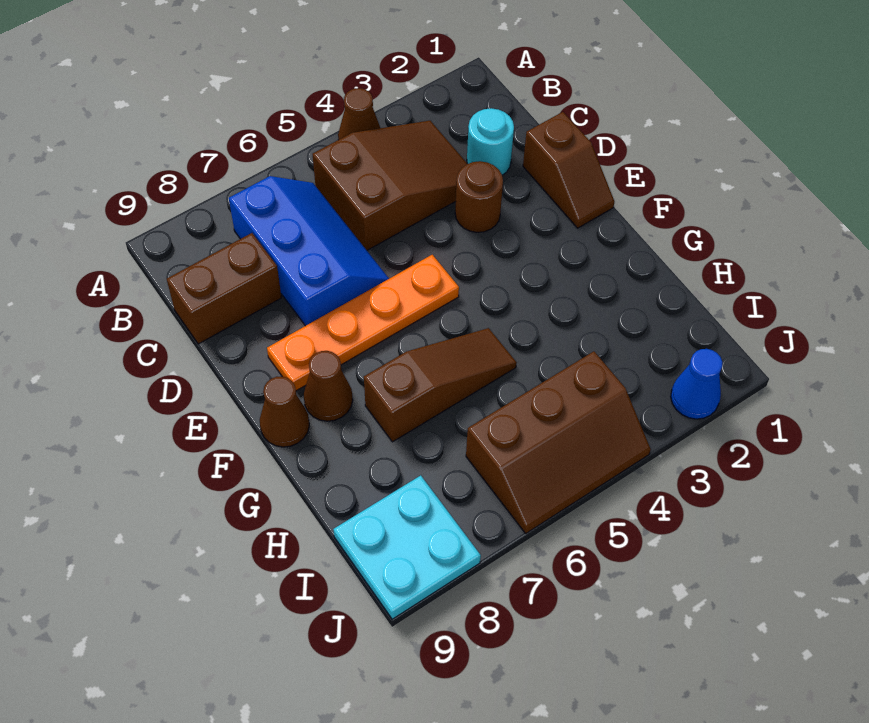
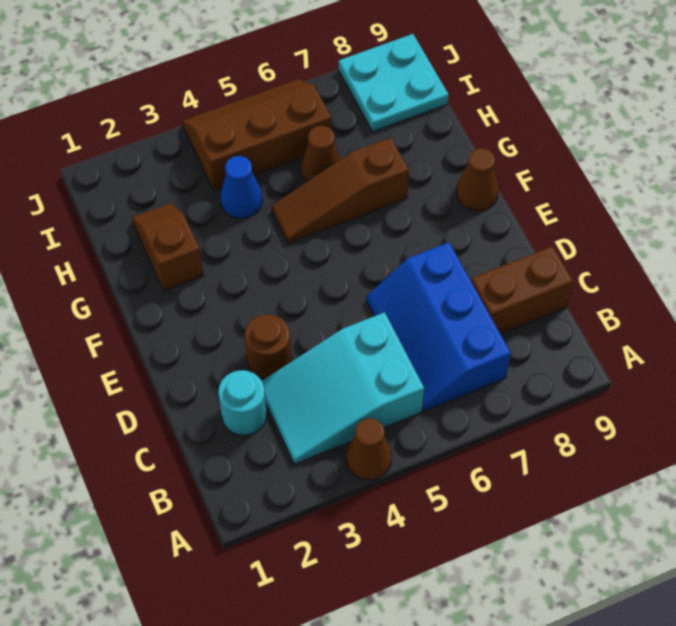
brown 2x3 slope [313,121,467,250] -> cyan 2x3 slope [262,312,424,464]
brown 1x2 slope [523,112,615,228] -> brown 1x2 slope moved to [132,203,204,291]
orange 1x4 plate [267,255,459,391] -> none
brown 1x1 cone [304,351,353,421] -> brown 1x1 cone moved to [301,126,340,182]
blue 1x1 cone [671,349,722,419] -> blue 1x1 cone moved to [220,156,262,219]

